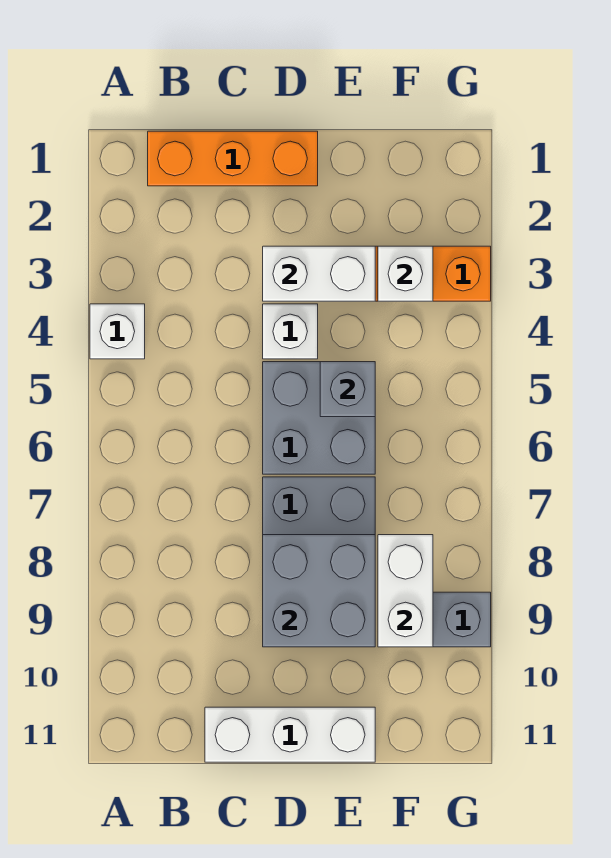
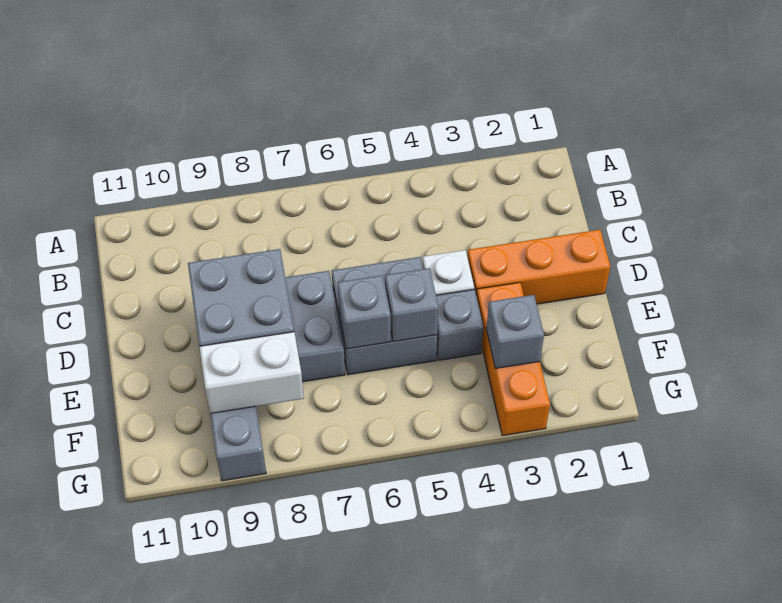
white 1x1 brick [90,304,145,359] -> none
orange 1x3 brick [148,131,318,186] -> orange 1x3 brick turned to [467,230,610,304]
white 1x3 brick [205,707,375,762] -> none
white 1x2 brick [263,246,375,301] -> none
none -> grey 1x1 brick [436,289,484,360]
none -> grey 1x1 brick [337,275,391,349]
white 1x1 brick [378,246,433,301] -> grey 1x1 brick [486,295,544,369]

